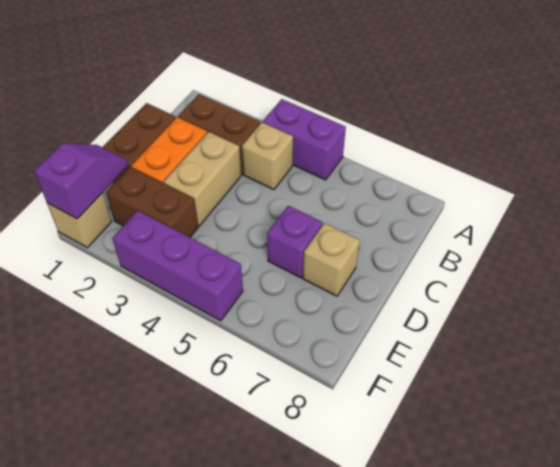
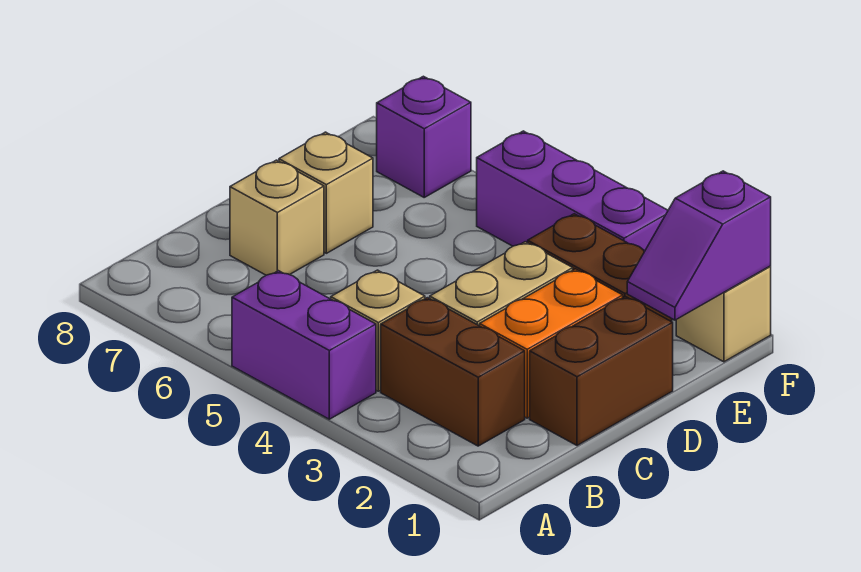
none -> tan 1x1 brick [230,160,324,275]
purple 1x1 brick [267,206,323,278] -> purple 1x1 brick moved to [377,76,471,197]

